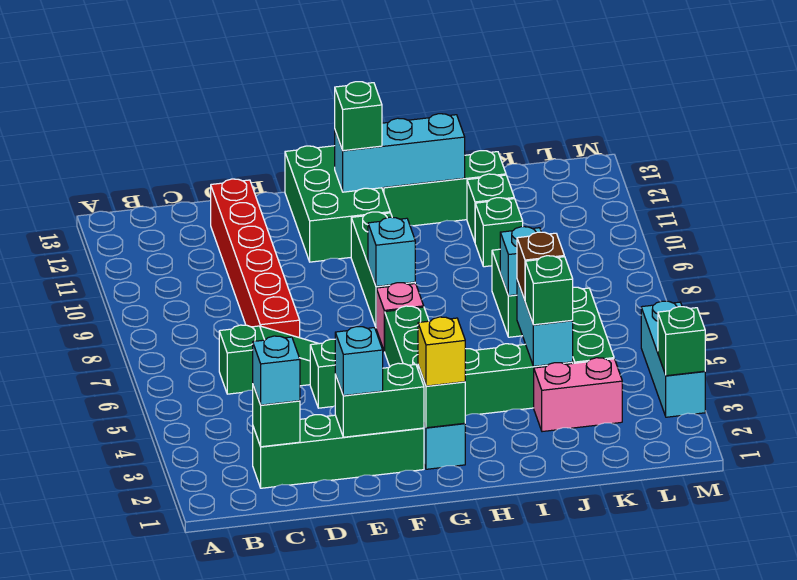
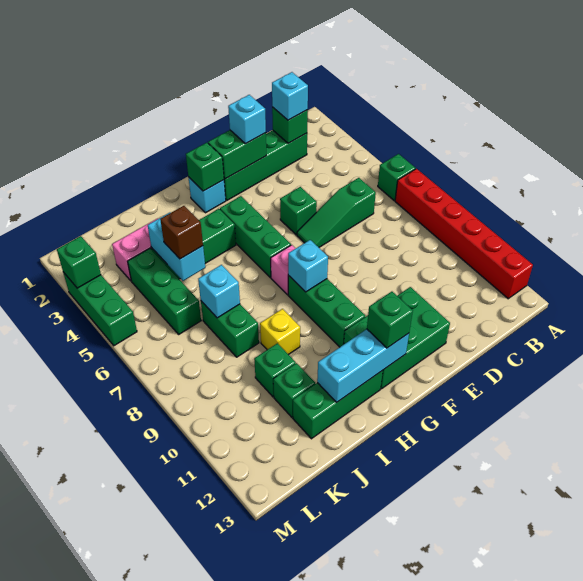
red 1x6 brick [211,179,300,338] -> red 1x6 brick moved to [395,169,533,299]
green 2x3 brick [285,146,390,262] -> green 2x3 brick turned to [344,287,450,389]
yellow 1x1 brick [418,317,465,386] -> yellow 1x1 brick moved to [260,309,300,355]
green 1x1 brick [525,256,573,325] -> green 1x1 brick moved to [378,154,415,201]
cyan 1x3 brick [641,301,705,417] -> green 1x3 brick [63,272,137,346]

